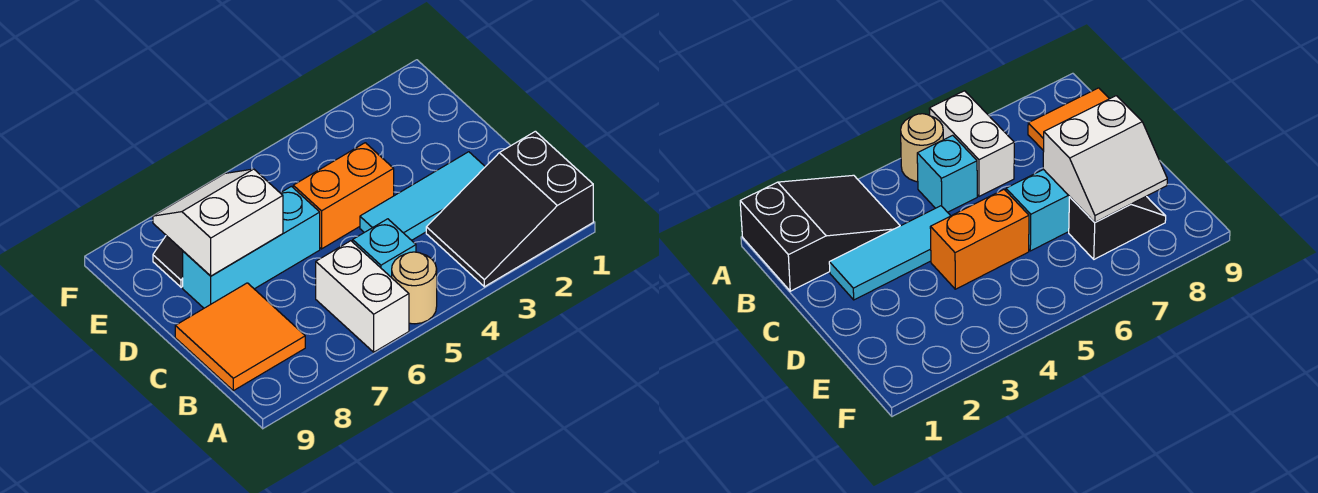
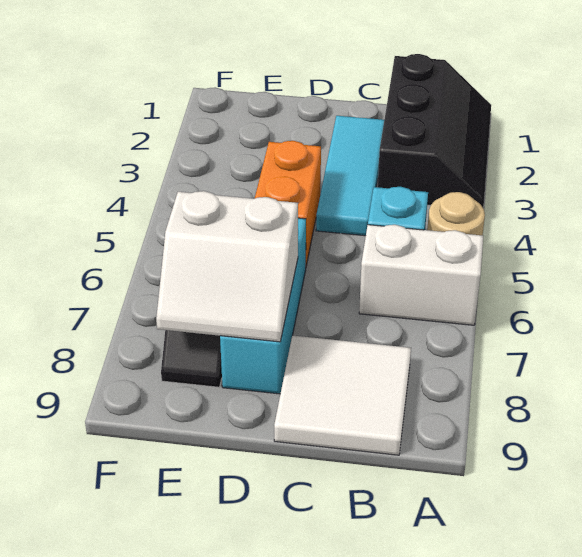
black 2x3 slope [426,131,593,287] -> black 2x3 slope turned to [378,54,491,207]
orange 2x2 tile [175,283,305,391] -> white 2x2 tile [274,336,411,455]
white 2x2 slope [153,169,283,276] -> white 2x2 slope turned to [156,191,298,342]

